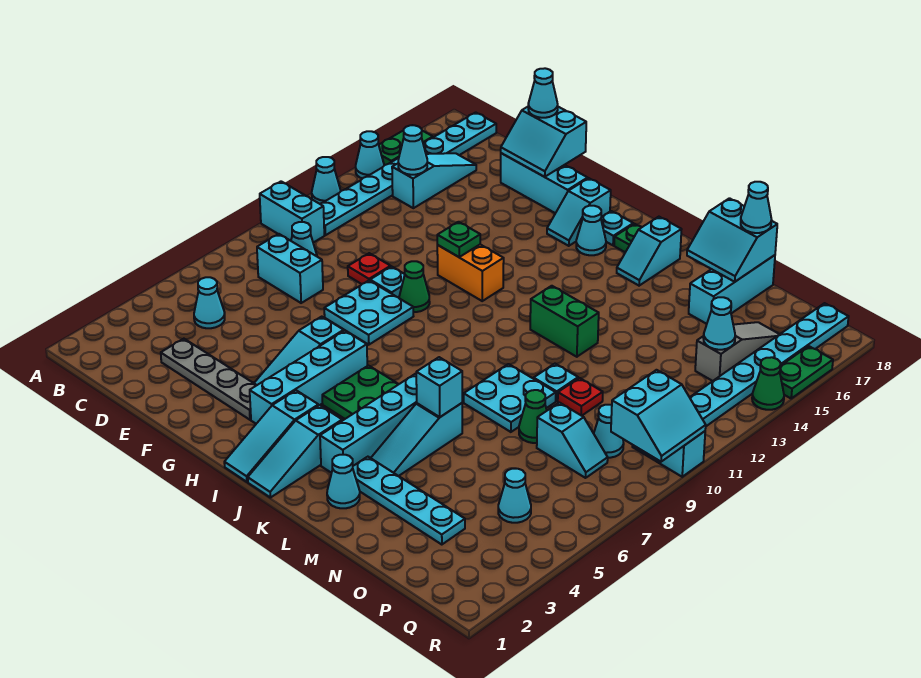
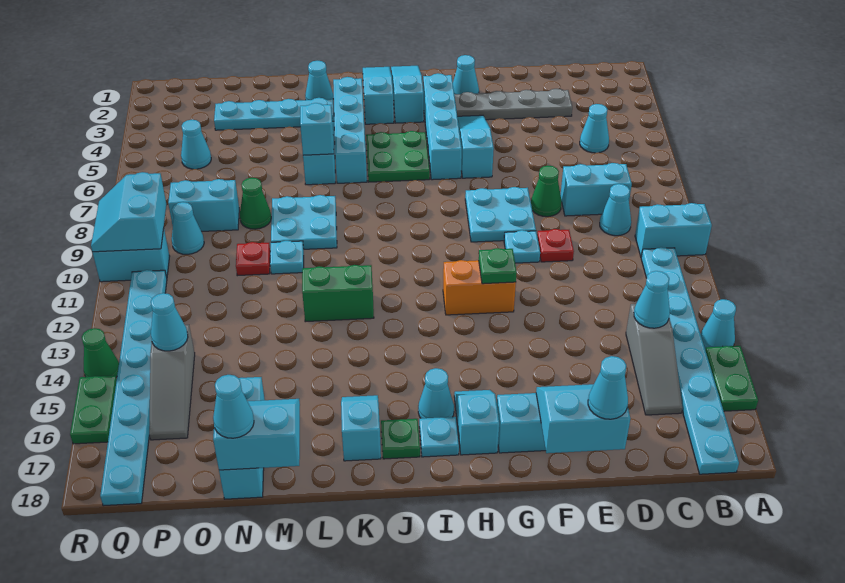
cyan 1x1 cone [312,157,341,204] -> cyan 1x1 cone moved to [453,55,479,94]
cyan 1x3 slope [392,153,476,208] -> grey 1x3 slope [626,304,682,415]
green 1x1 cone [399,261,430,312] -> green 1x1 cone moved to [531,166,562,217]
cyan 1x2 slope [537,403,608,478] -> cyan 1x2 brick [168,179,239,231]

